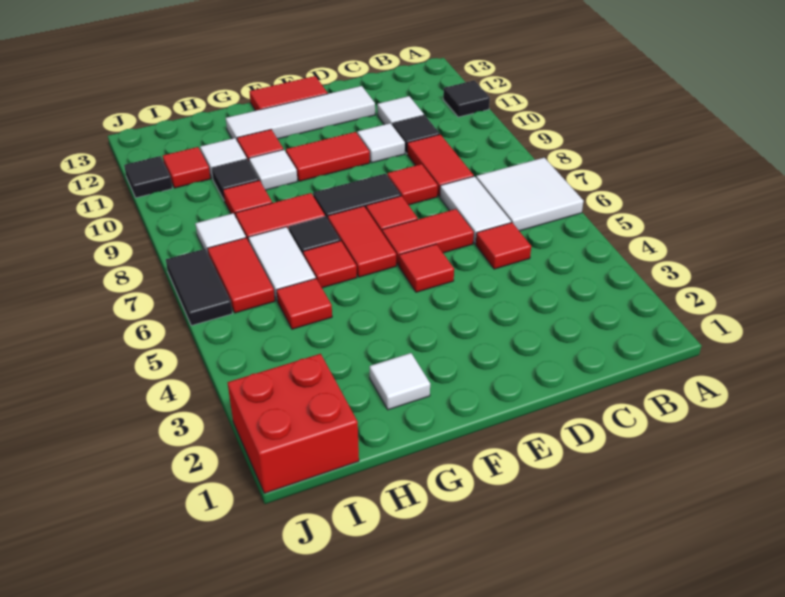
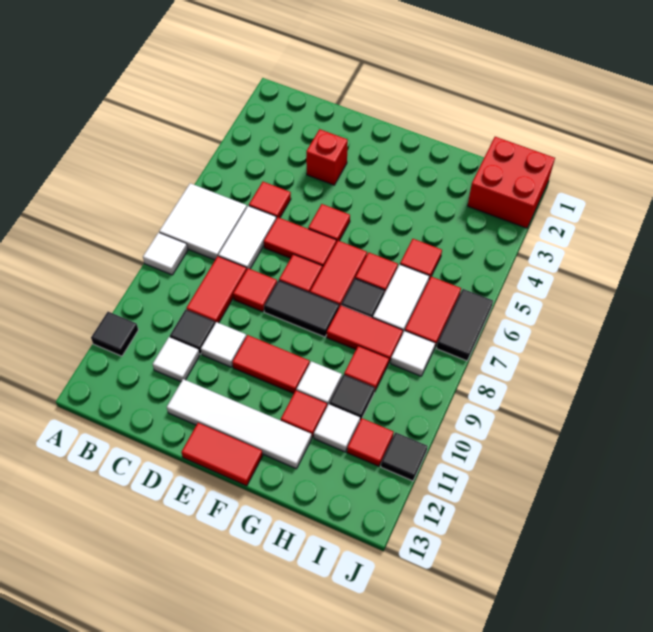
none -> red 1x1 brick [306,129,348,185]
white 1x1 tile [370,353,430,410] -> white 1x1 tile moved to [143,233,188,275]

